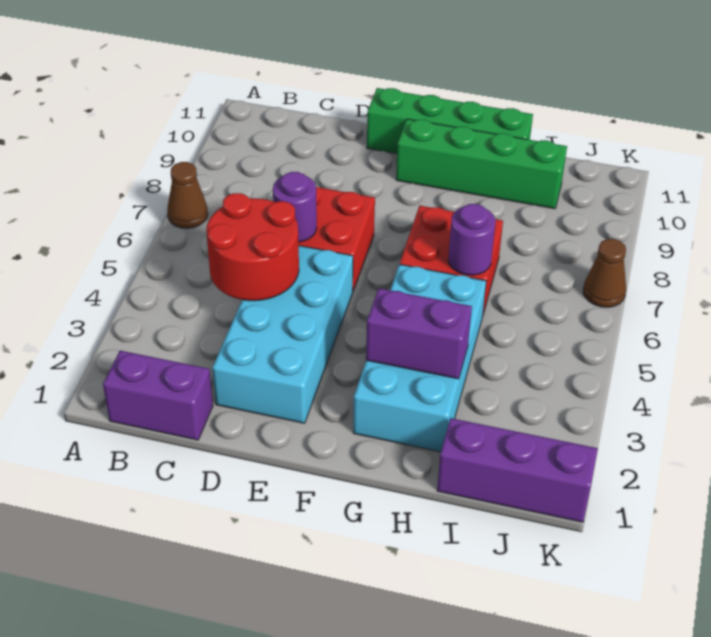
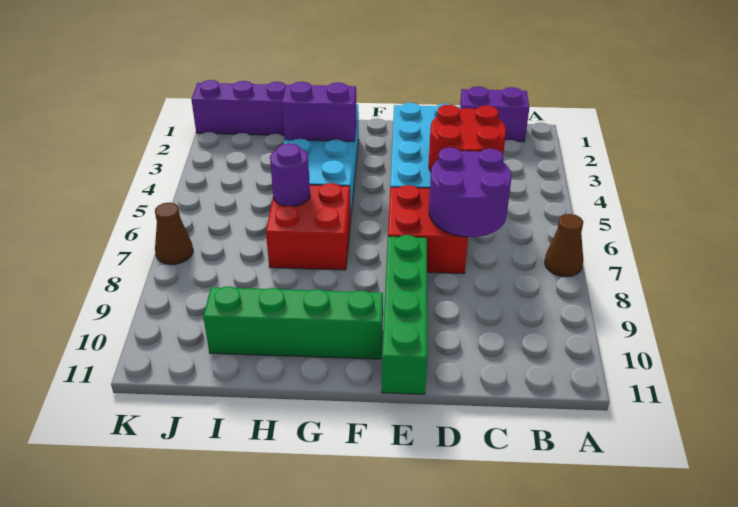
purple 1x1 round brick [273,172,317,242] -> purple 2x2 round brick [429,147,511,237]
green 1x4 brick [367,88,533,154] -> green 1x4 brick turned to [382,235,427,394]

